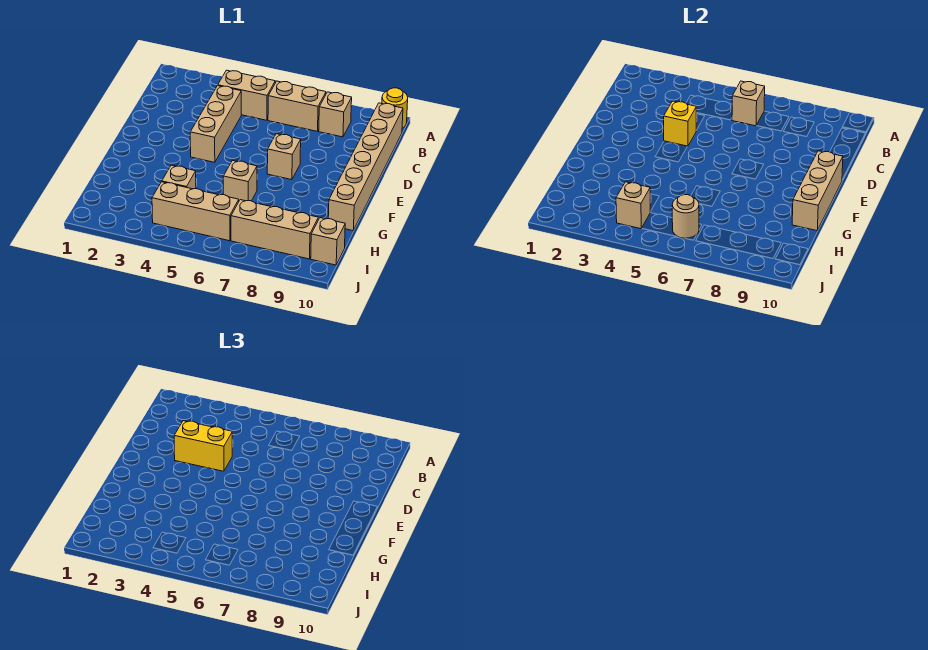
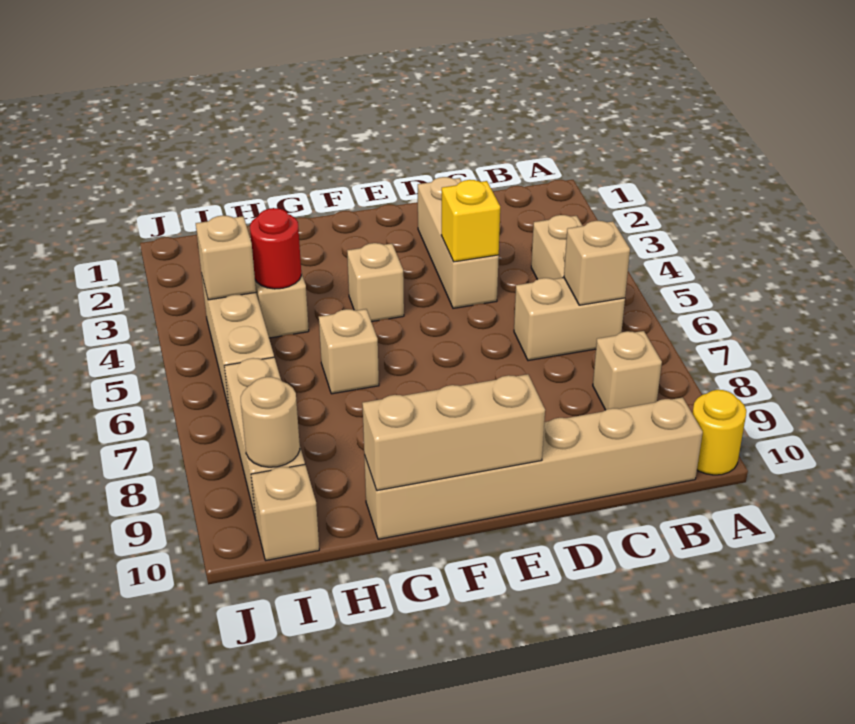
tan 1x2 brick [268,81,326,131] -> tan 1x2 brick turned to [514,278,625,361]
tan 1x3 brick [190,86,241,162] -> tan 1x3 brick turned to [418,177,499,308]
yellow 1x2 brick [174,421,232,471] -> none
tan 1x1 brick [267,134,301,180] -> tan 1x1 brick moved to [347,243,404,322]
none -> red 1x1 round brick [250,208,301,289]
tan 1x1 round brick [672,195,699,238] -> tan 1x1 round brick moved to [241,377,300,467]

